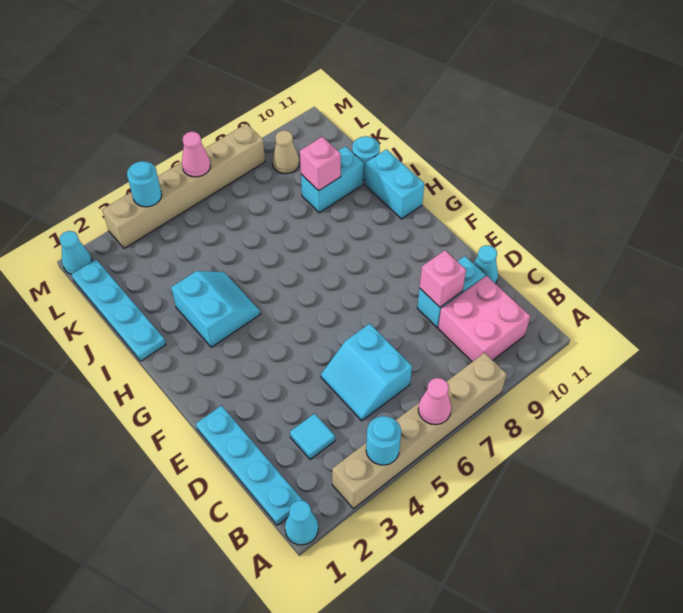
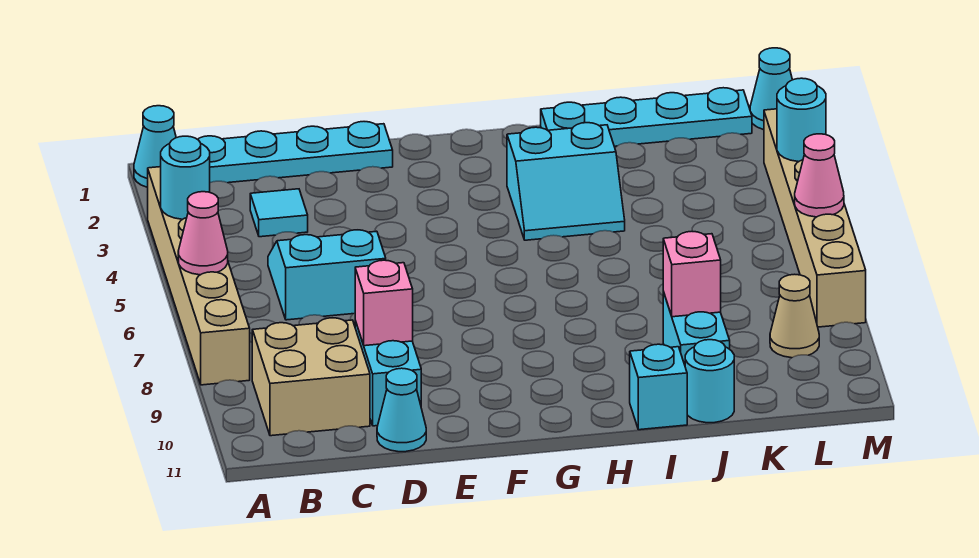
pink 2x2 brick [438,276,530,362] -> tan 2x2 brick [252,318,370,436]
cyan 1x2 brick [365,149,424,219] -> cyan 1x1 brick [630,344,687,430]

